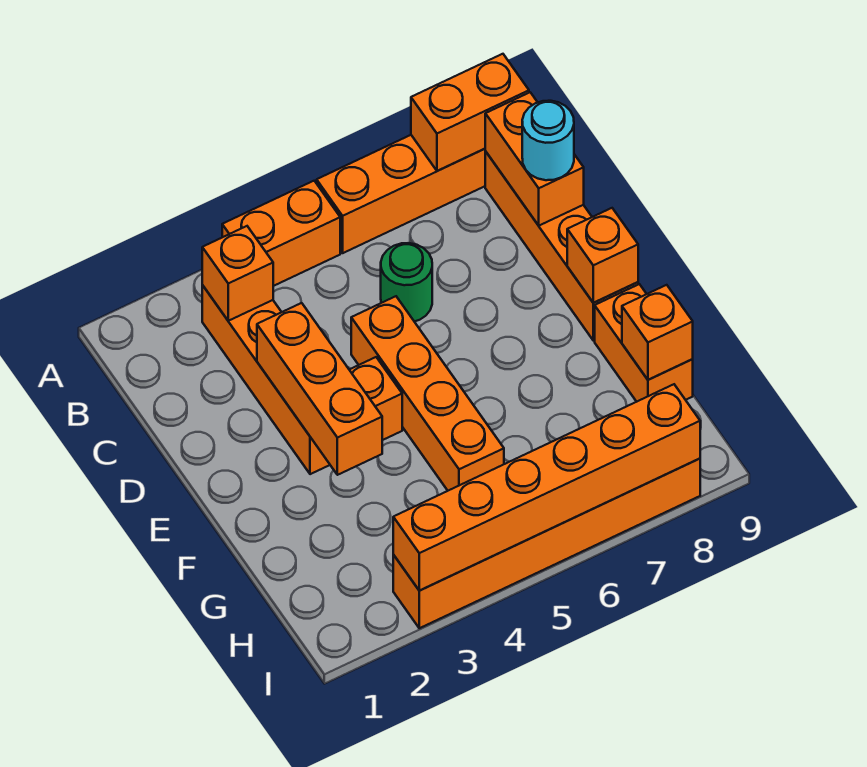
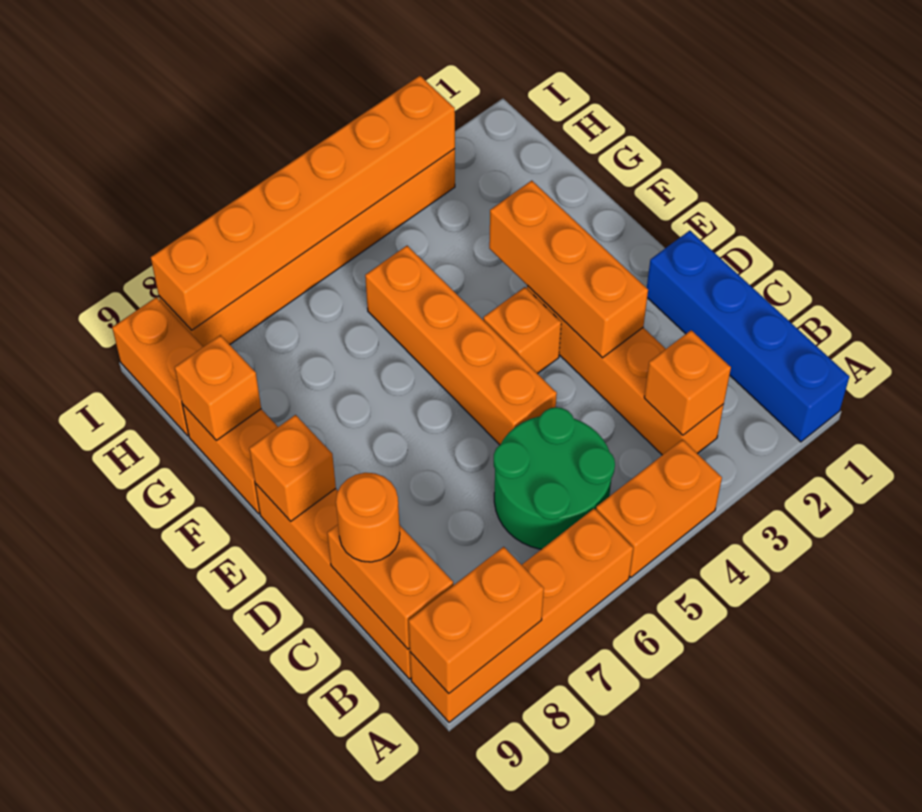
none -> blue 1x4 brick [647,230,849,442]
green 1x1 round brick [381,243,432,322] -> green 2x2 round brick [494,407,615,549]
cyan 1x1 round brick [522,101,574,180] -> orange 1x1 round brick [336,473,400,562]
none -> orange 1x2 brick [112,297,203,436]

